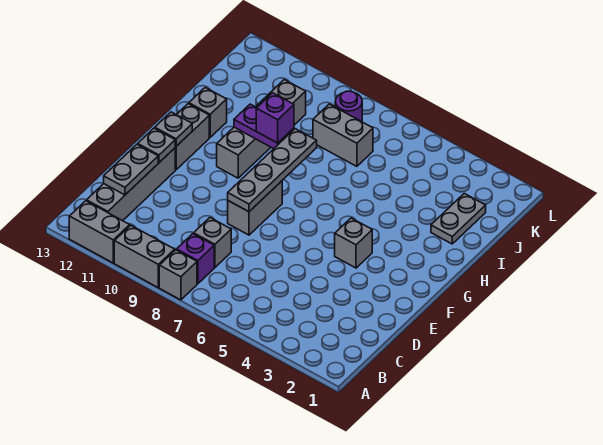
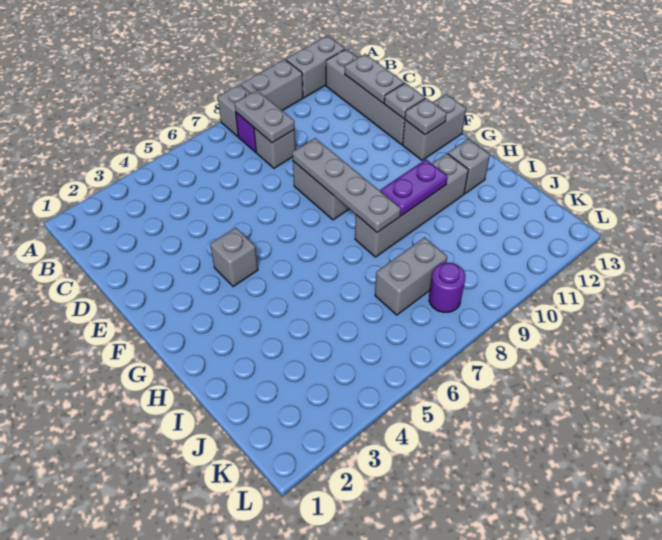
grey 1x2 brick [175,104,209,170] -> grey 1x2 brick turned to [403,94,466,160]
grey 1x4 brick [217,80,306,178] -> grey 1x4 brick turned to [355,154,468,257]
purple 1x1 brick [256,93,294,143] -> none
grey 1x2 plate [431,194,486,244] -> grey 1x2 plate moved to [235,90,295,143]

